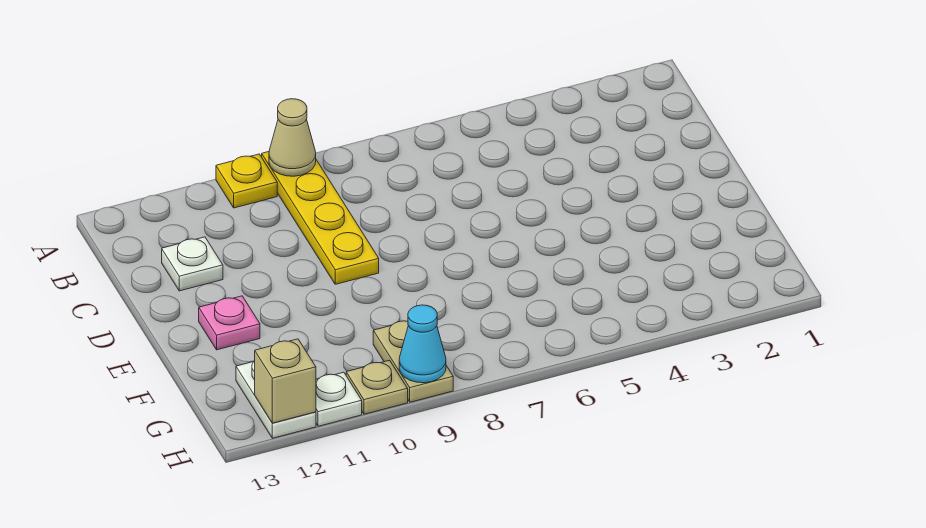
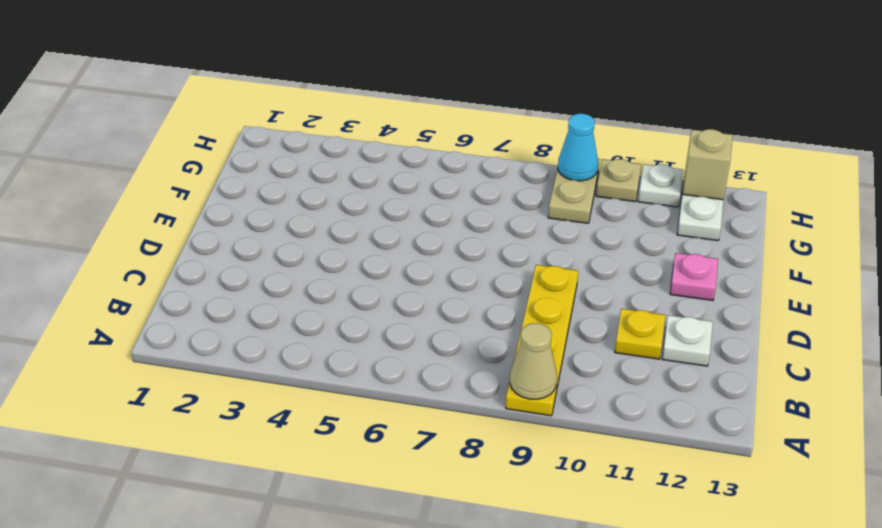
yellow 1x1 plate [216,154,277,208] -> yellow 1x1 plate moved to [615,309,665,359]

